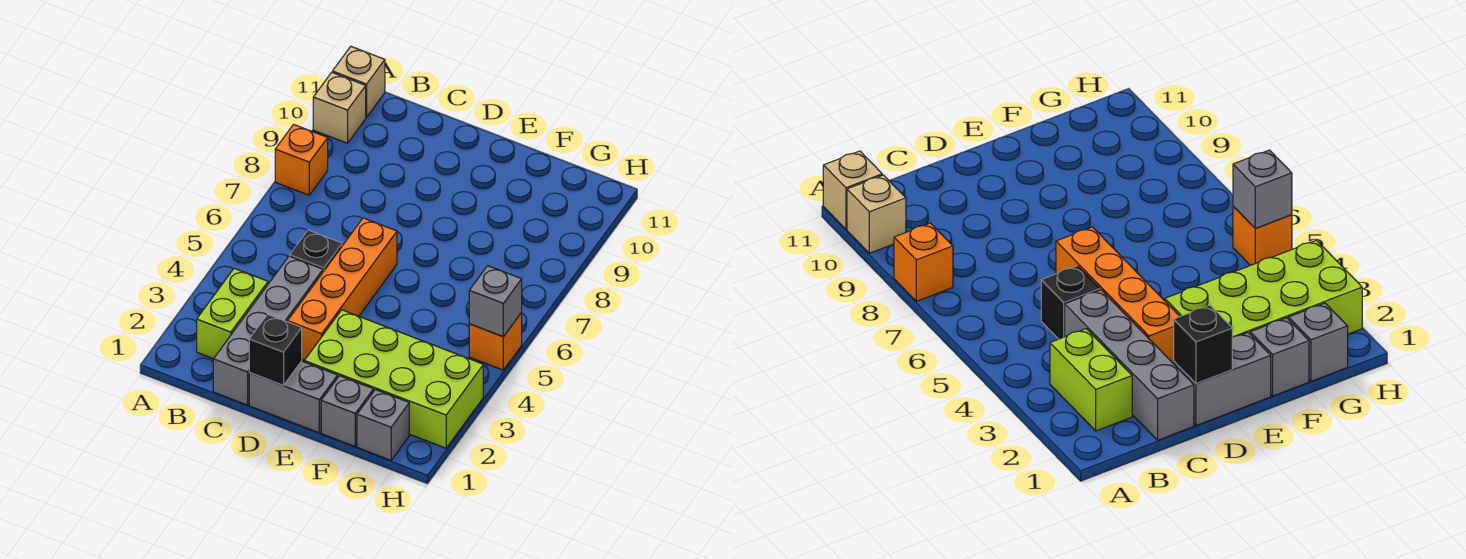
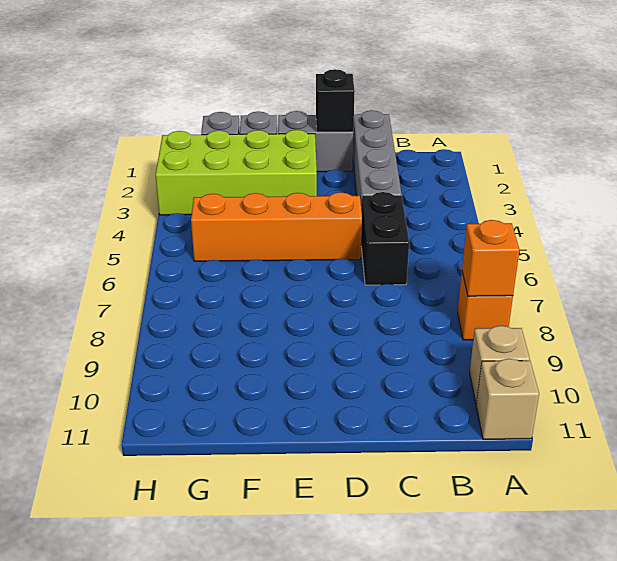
lime 1x2 brick [197,268,268,359] -> none
black 1x1 brick [290,230,342,272] -> black 1x2 brick [361,192,409,285]
orange 1x4 brick [288,218,397,360] -> orange 1x4 brick turned to [191,192,362,261]
orange 1x1 brick [469,313,522,370] -> orange 1x1 brick moved to [462,220,519,296]
grey 1x1 brick [469,266,522,337] -> none

